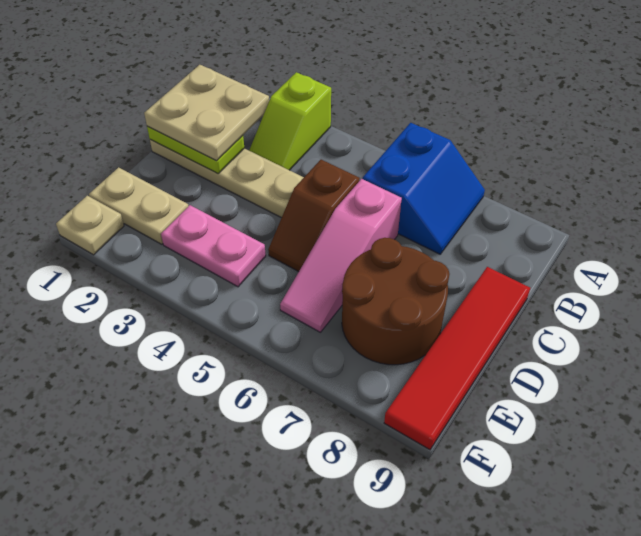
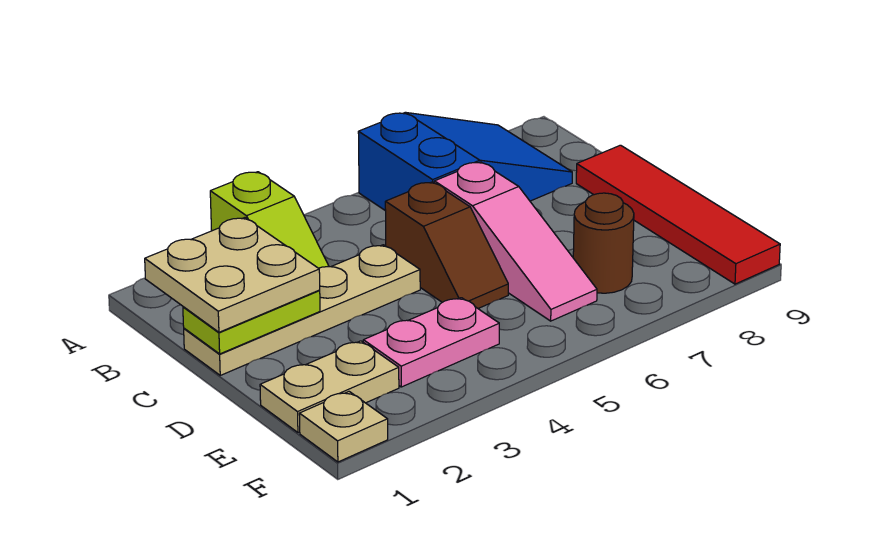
blue 2x2 slope [363,123,485,254] -> blue 2x3 slope [358,112,572,211]
brown 2x2 round brick [342,238,450,365] -> brown 1x1 round brick [573,193,634,293]

